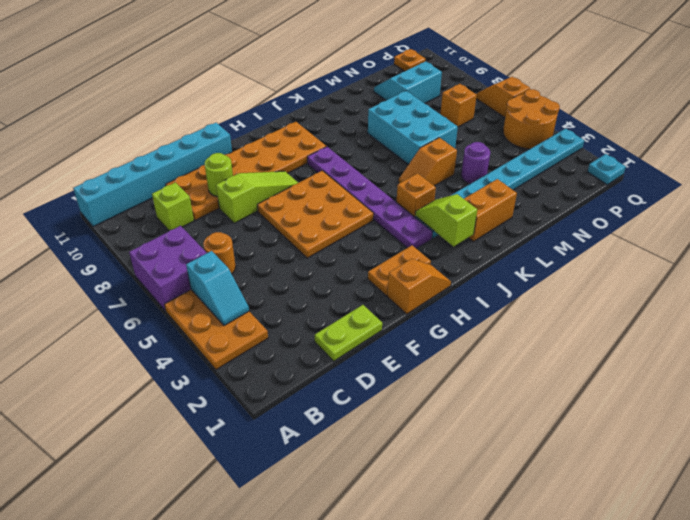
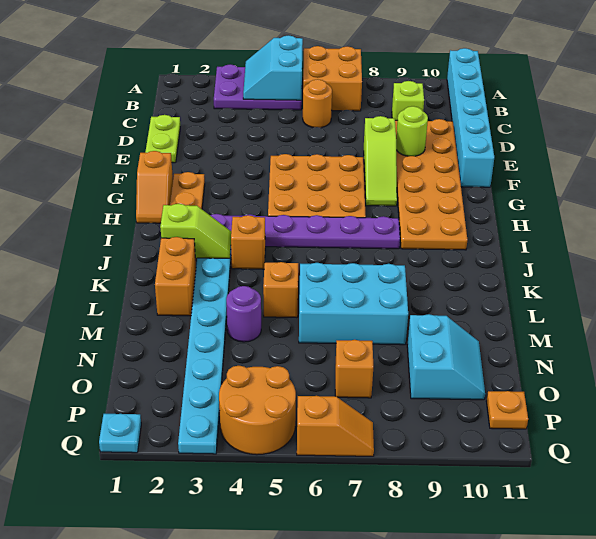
orange 2x3 plate [164,290,268,370] -> purple 2x3 plate [214,64,302,110]
purple 2x2 brick [129,226,206,311] -> orange 2x2 brick [303,46,362,111]
cyan 1x2 slope [186,251,249,326] -> cyan 2x2 slope [243,35,303,100]

